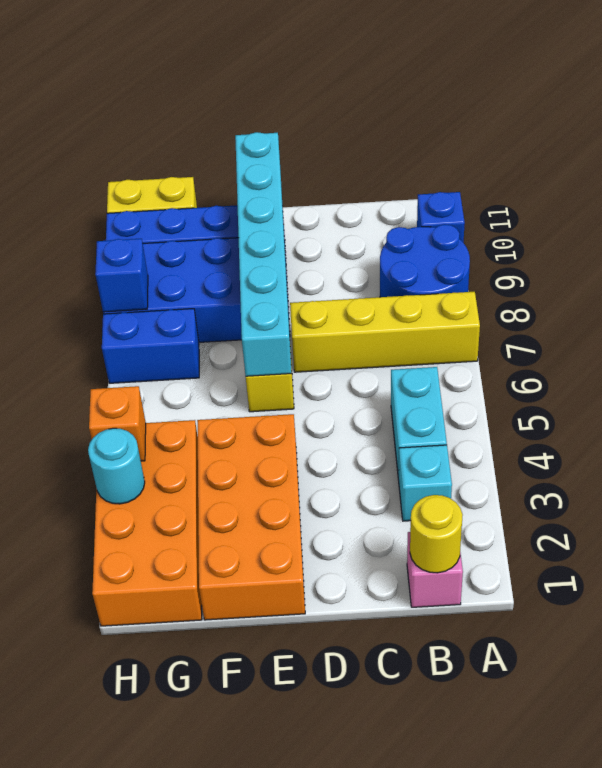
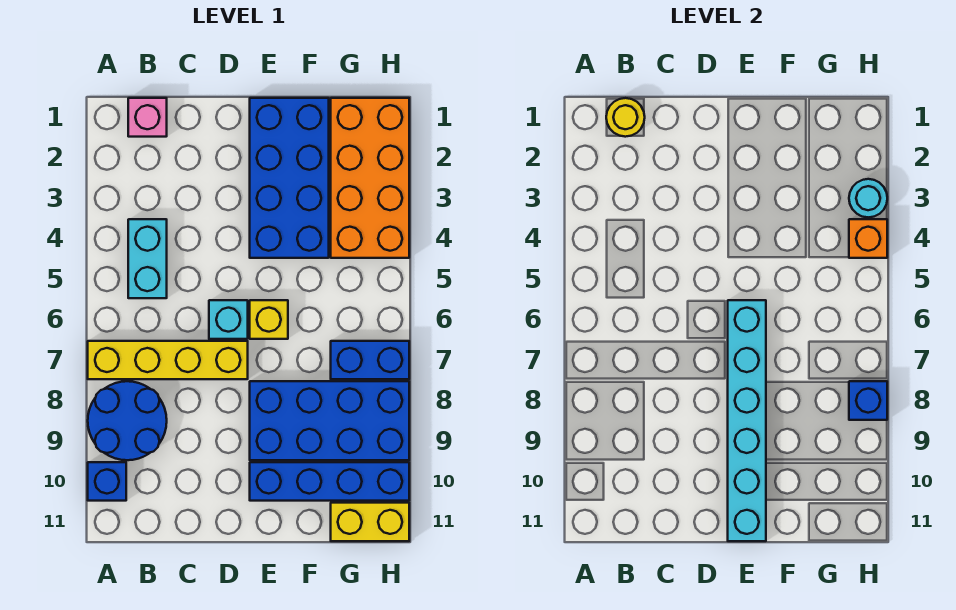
cyan 1x1 brick [398,445,452,521] -> cyan 1x1 brick moved to [209,300,248,339]
orange 2x4 brick [197,414,305,620] -> blue 2x4 brick [250,98,329,258]

